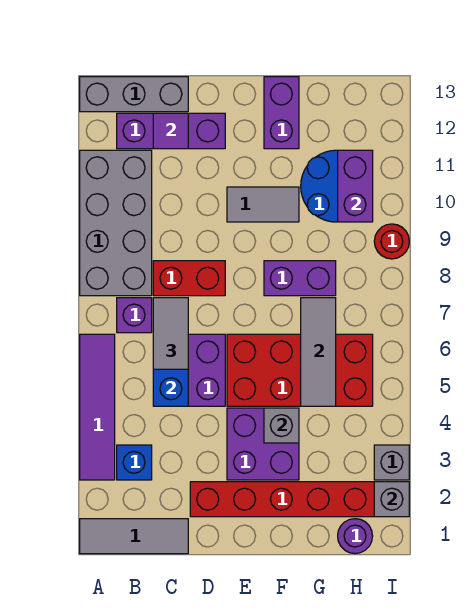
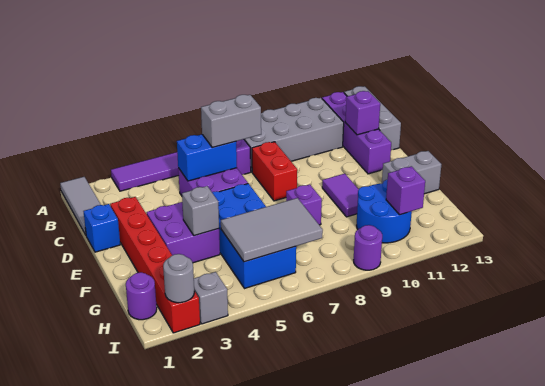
blue 1x1 brick [117,445,152,480] -> blue 1x1 brick moved to [84,204,120,252]
purple 1x3 brick [117,113,225,149] -> purple 1x4 brick [322,92,391,174]
grey 1x2 tile [153,298,188,369] -> grey 1x2 brick [201,95,261,147]
purple 1x1 tile [153,113,188,149] -> purple 1x1 brick [345,91,380,135]
red 2x4 brick [227,334,373,406] -> blue 2x4 brick [212,184,296,289]
grey 1x2 tile [227,187,299,222] -> purple 1x2 tile [322,174,359,217]
purple 1x2 brick [264,261,336,296] -> purple 1x1 brick [286,184,322,225]
purple 1x2 brick [264,77,299,149] -> grey 1x2 brick [382,151,441,194]
grey 1x3 tile [301,298,336,406] -> grey 2x3 tile [221,198,323,262]
purple 1x2 brick [338,150,373,222] -> purple 1x1 brick [386,166,425,215]
grey 1x1 brick [374,482,409,517] -> grey 1x1 round brick [163,254,194,303]
red 1x1 round brick [374,224,409,259] -> purple 1x1 round brick [354,225,382,270]

